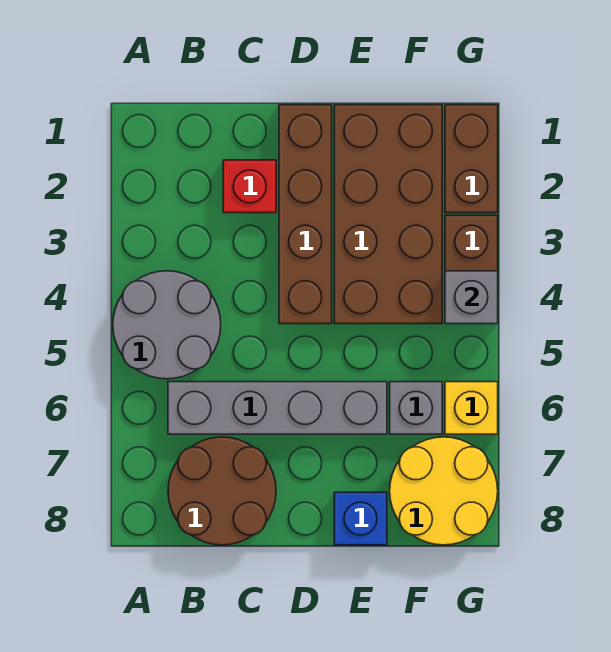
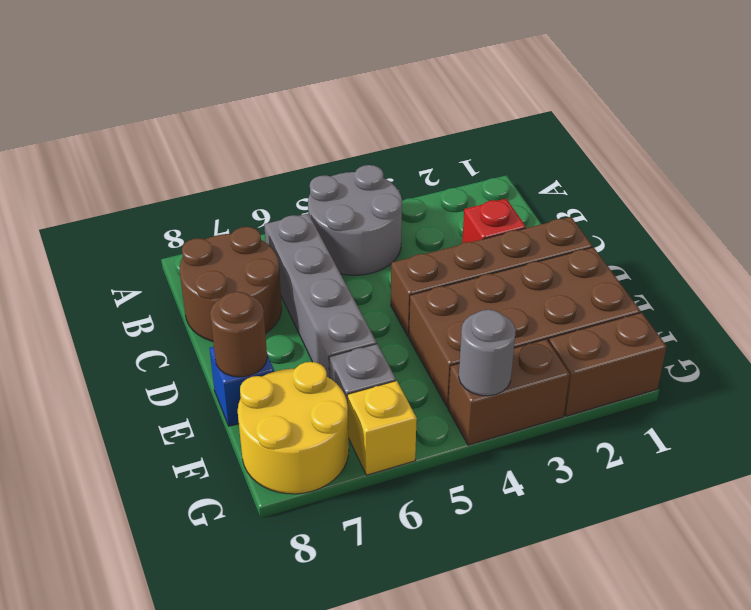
none -> brown 1x1 round brick [210,292,267,377]
grey 1x1 brick [445,271,498,324] -> grey 1x1 round brick [459,310,516,396]

